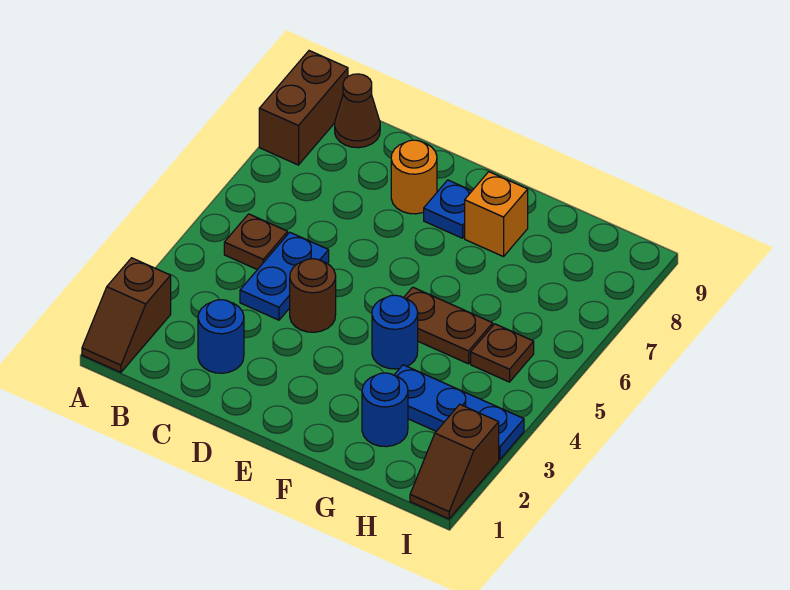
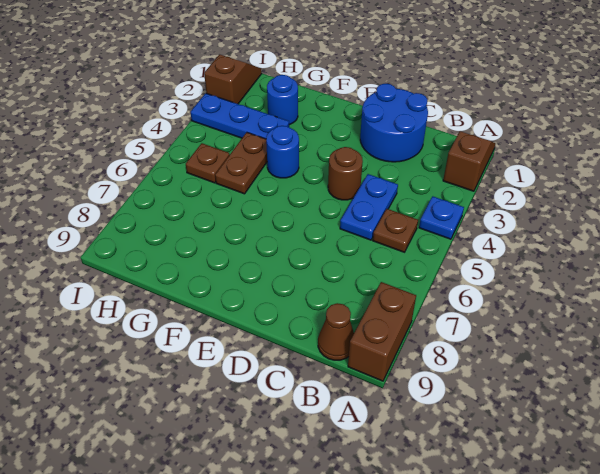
blue 1x1 round brick [198,300,244,373] -> blue 2x2 round brick [360,84,428,162]
orange 1x1 round brick [391,140,437,214] -> none
blue 1x1 plate [424,180,472,238] -> blue 1x1 plate moved to [419,196,464,239]
brown 1x2 plate [404,287,493,364] -> brown 1x2 plate turned to [215,132,267,194]
orange 1x1 brick [465,172,528,257] -> none

